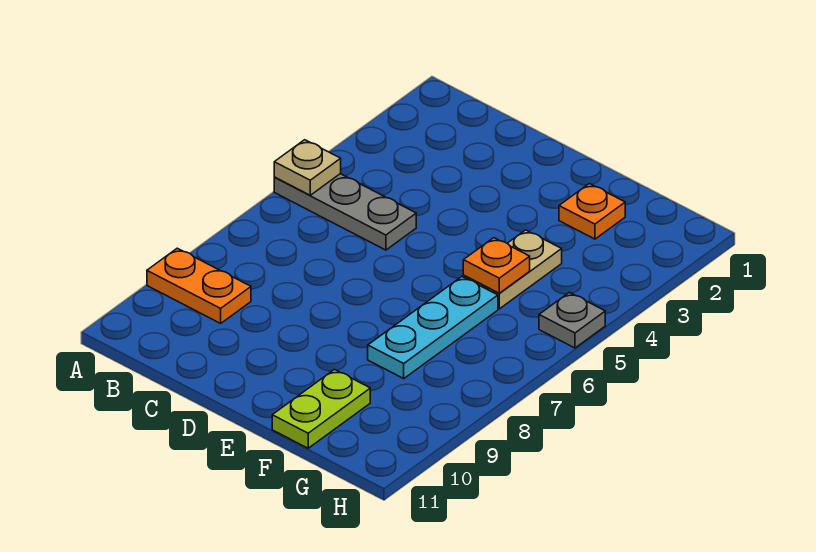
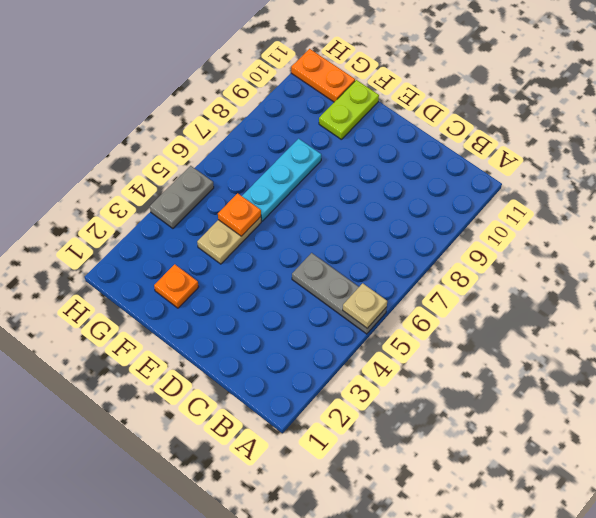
orange 1x2 plate [147,248,251,323] -> orange 1x2 plate moved to [291,49,355,102]
grey 1x1 plate [539,292,605,348] -> grey 1x2 plate [150,166,214,228]

